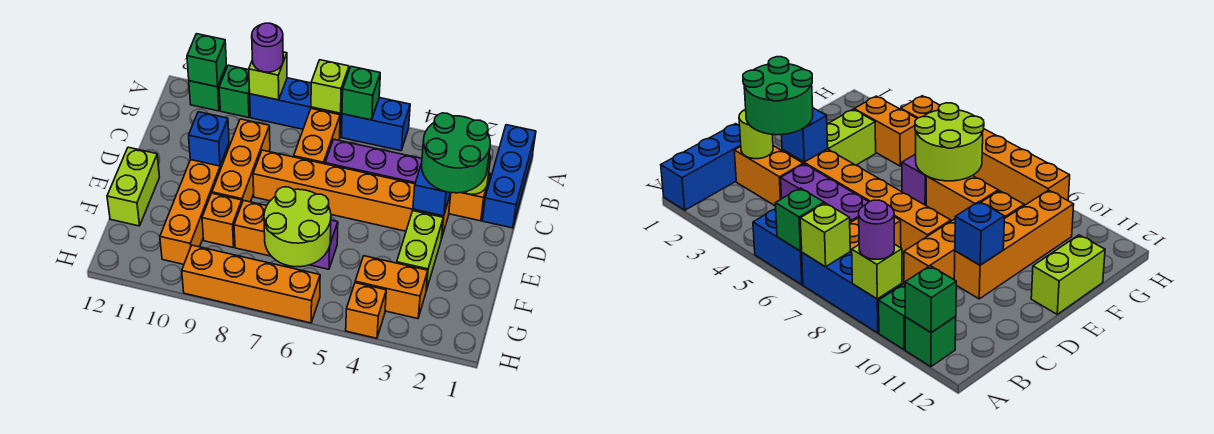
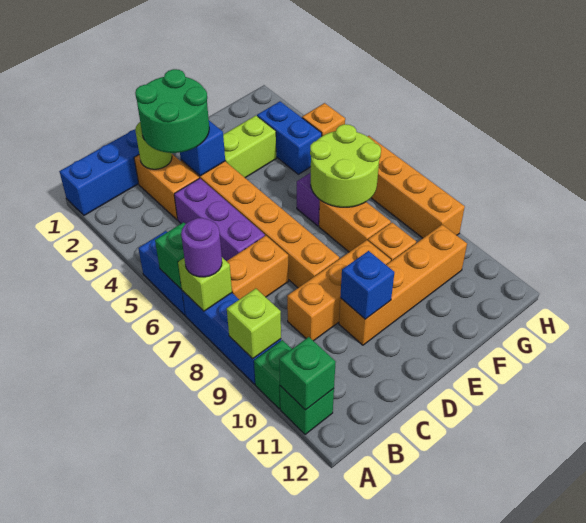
purple 1x1 round brick [252,23,283,72] -> purple 1x1 round brick moved to [181,218,222,277]
lime 1x2 brick [107,147,159,226] -> none
orange 1x2 brick [355,256,428,319] -> blue 1x2 brick [257,102,322,174]

